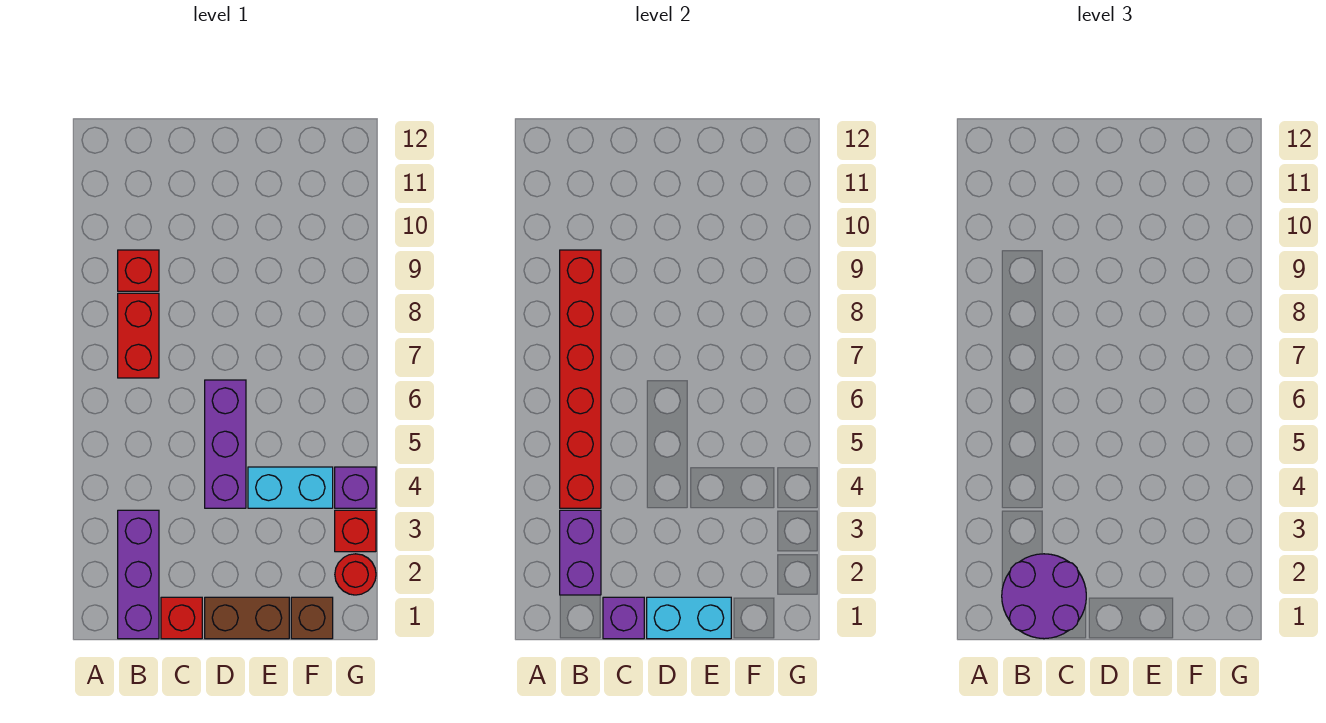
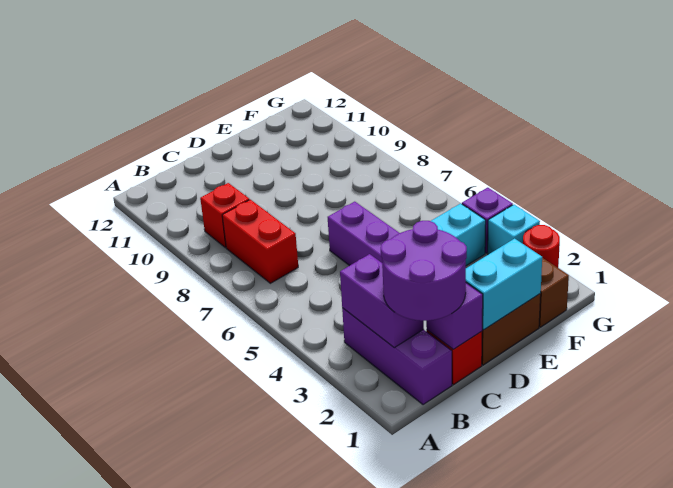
red 1x6 brick [560,250,601,508] -> none
red 1x1 brick [335,510,376,552] -> cyan 1x1 brick [488,205,540,254]

